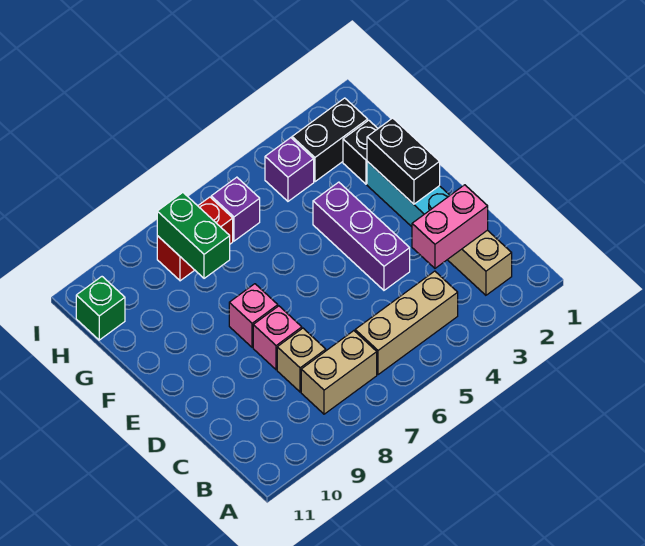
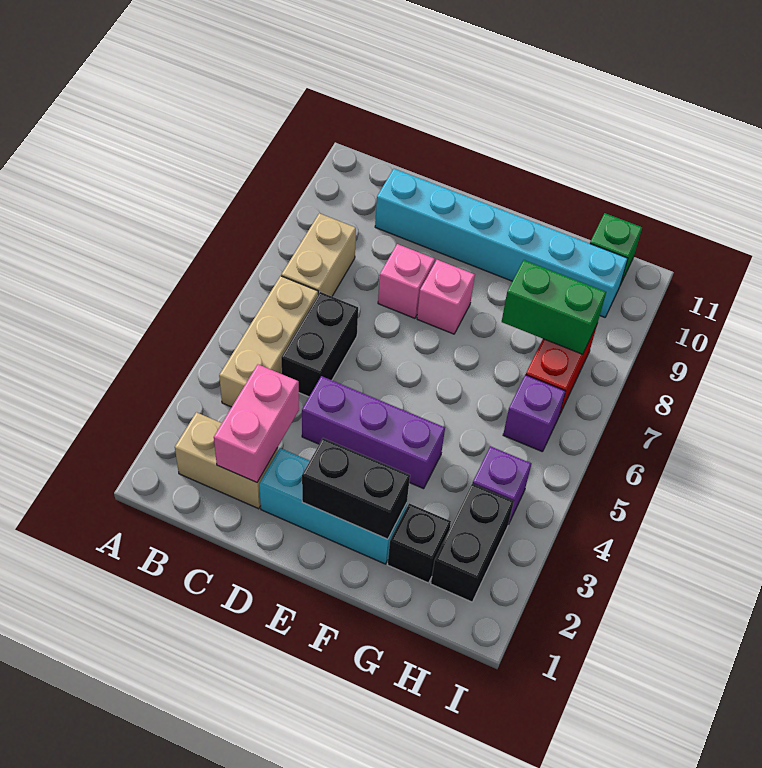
none -> black 1x2 brick [281,292,358,397]
tan 1x1 brick [277,328,326,392] -> none
none -> cyan 1x6 brick [375,169,628,317]

